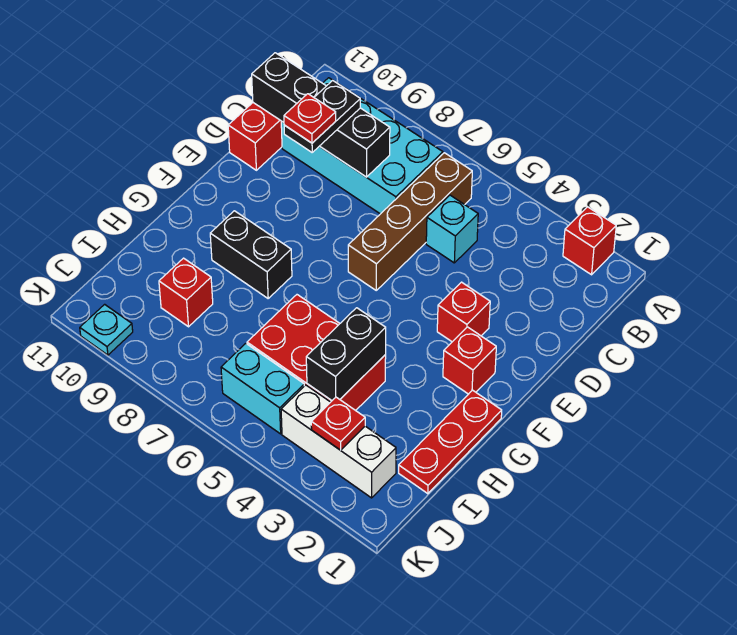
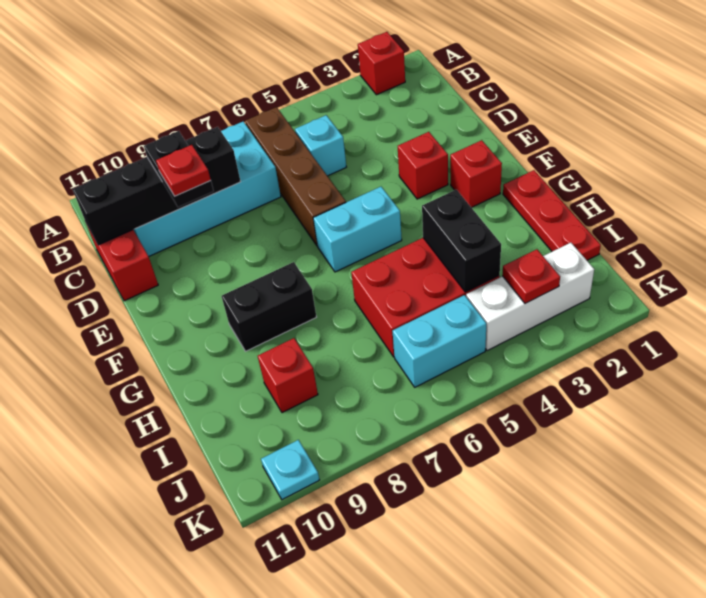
none -> cyan 1x2 brick [313,187,402,272]

